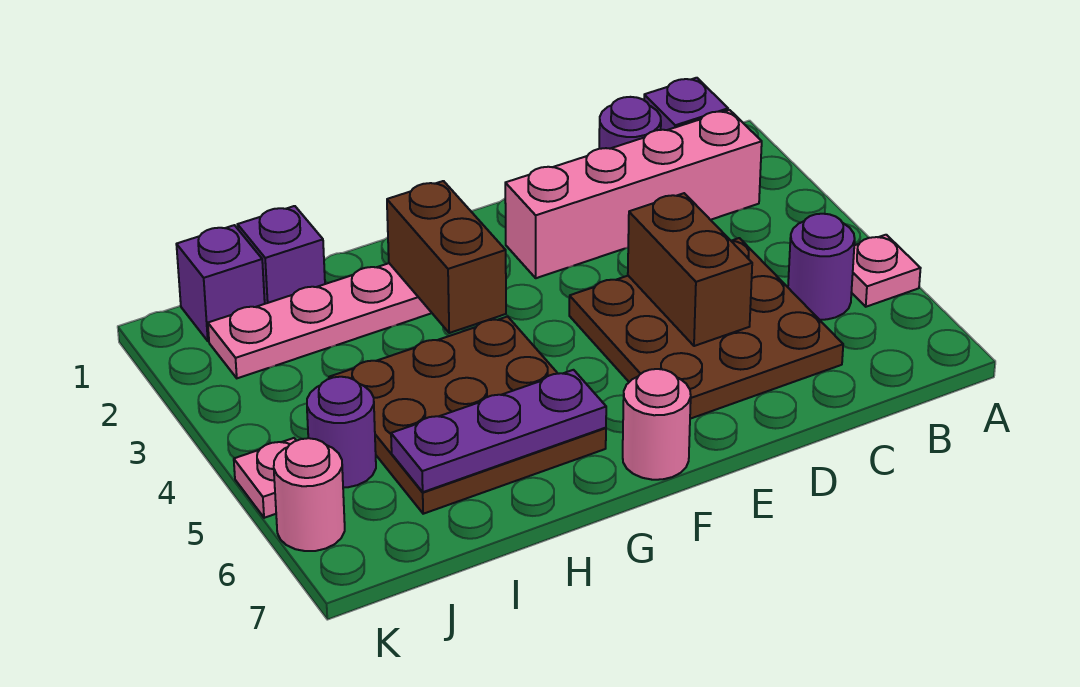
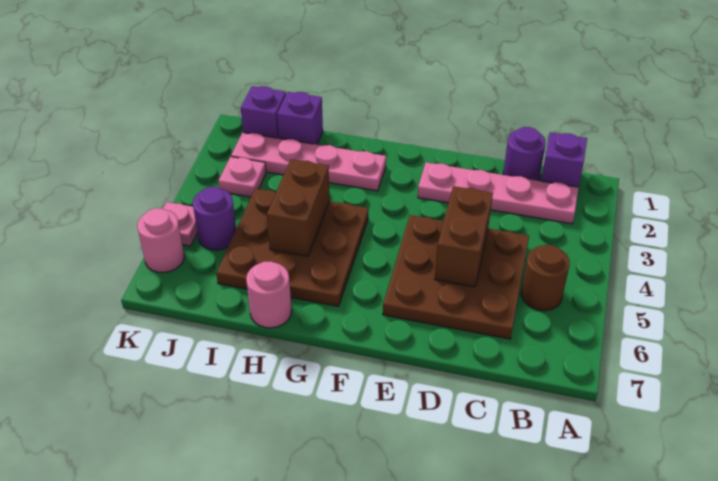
pink 1x1 plate [851,235,921,307] -> pink 1x1 plate moved to [218,157,266,197]
pink 1x4 brick [505,110,762,278] -> pink 1x4 plate [418,162,578,224]
purple 1x1 round brick [788,214,855,320] -> brown 1x1 round brick [521,245,570,311]
pink 1x1 round brick [623,369,691,480] -> pink 1x1 round brick moved to [246,261,292,328]
brown 1x2 brick [387,181,506,333] -> brown 1x2 brick moved to [267,159,330,256]
purple 1x3 plate [391,370,606,492] -> none

